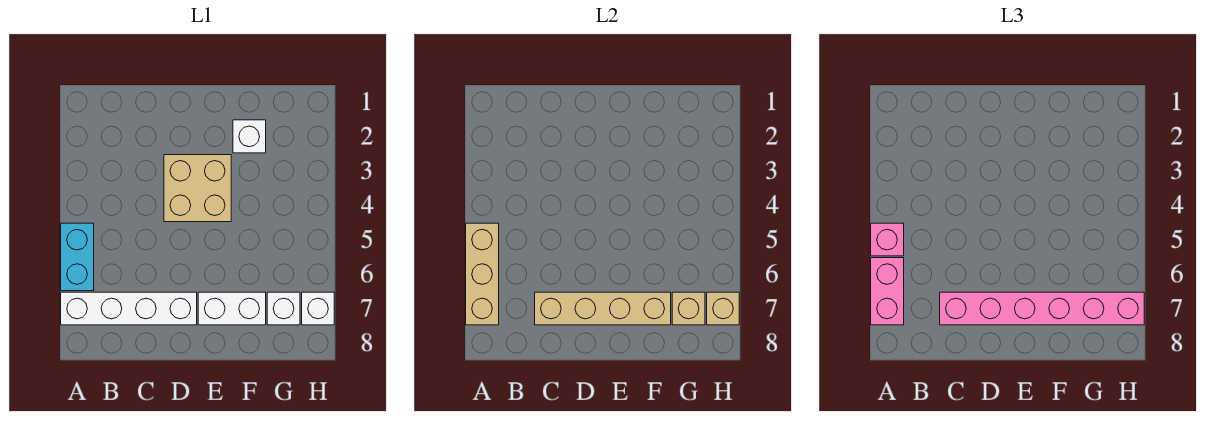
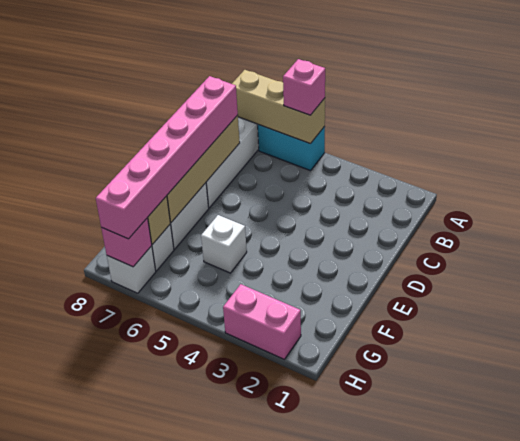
pink 1x2 brick [871,258,904,325] -> pink 1x2 brick moved to [223,284,301,359]
tan 2x2 brick [164,155,231,222] -> none
white 1x1 brick [233,120,266,153] -> white 1x1 brick moved to [201,215,247,273]
tan 1x1 brick [707,292,739,325] -> pink 1x1 brick [101,218,152,267]

